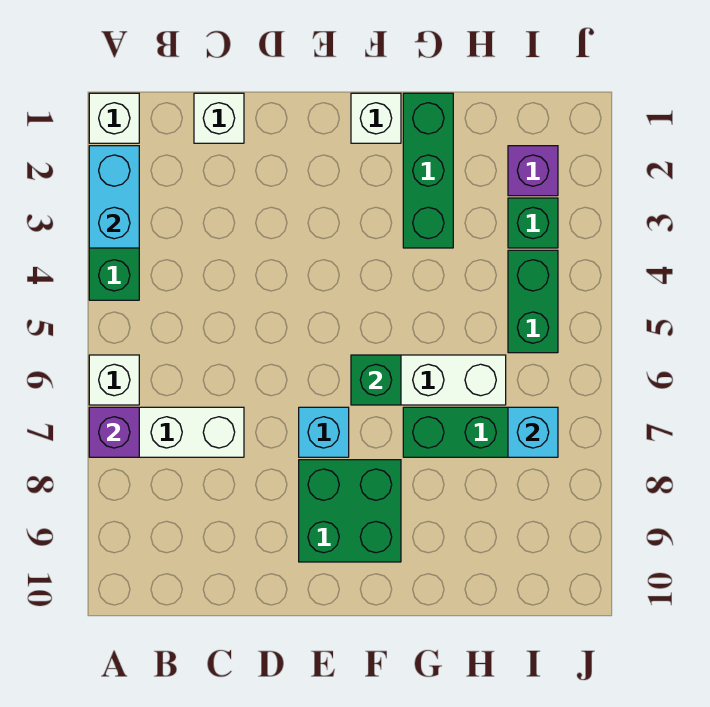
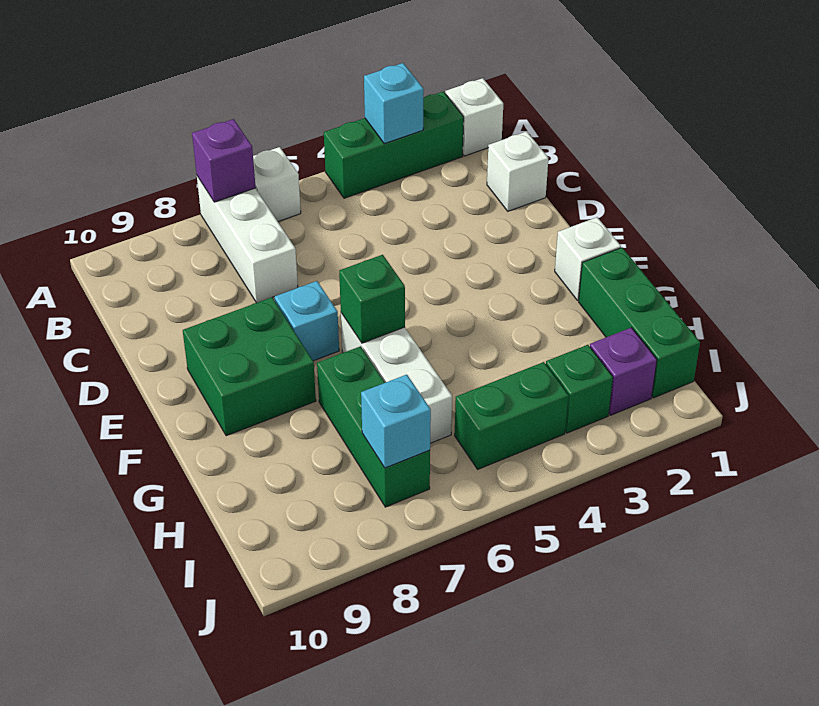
cyan 1x2 brick [89,146,139,248] -> cyan 1x1 brick [364,63,424,144]
green 1x3 brick [403,93,453,248] -> green 1x3 brick turned to [579,248,700,398]

